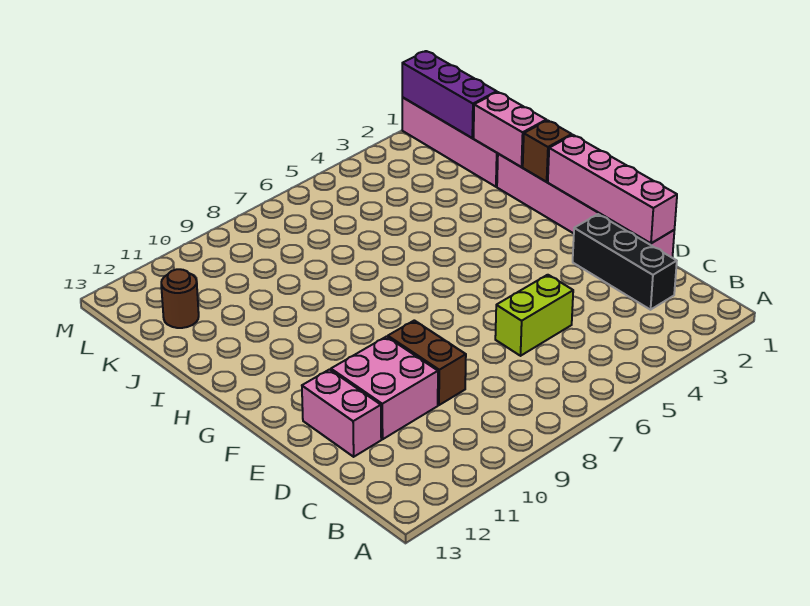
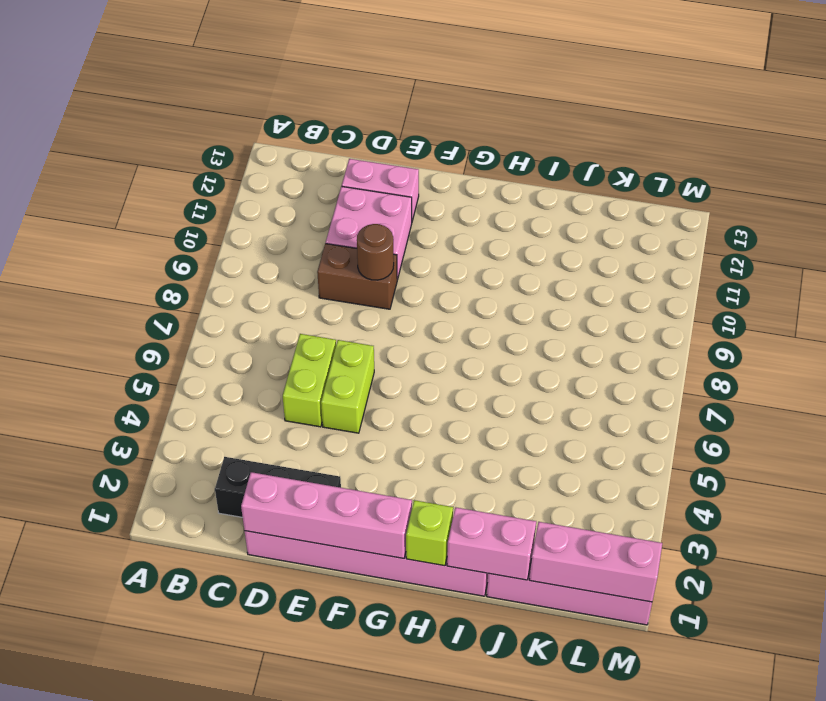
none -> lime 1x2 brick [321,340,374,433]
brown 1x1 brick [523,120,572,182] -> lime 1x1 brick [406,500,453,566]
purple 1x3 brick [402,51,497,138] -> pink 1x3 brick [530,522,662,602]
brown 1x1 round brick [161,269,199,328] -> brown 1x1 round brick moved to [357,224,394,280]

